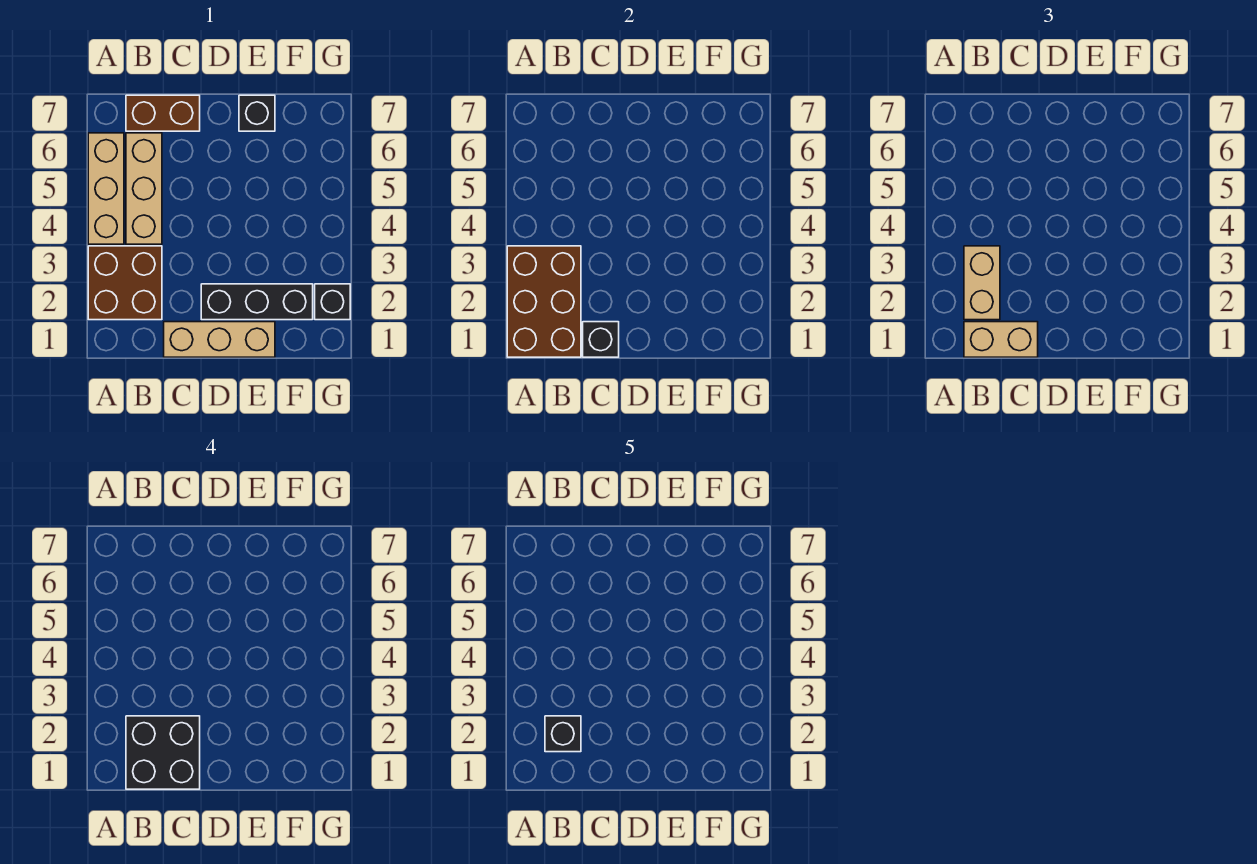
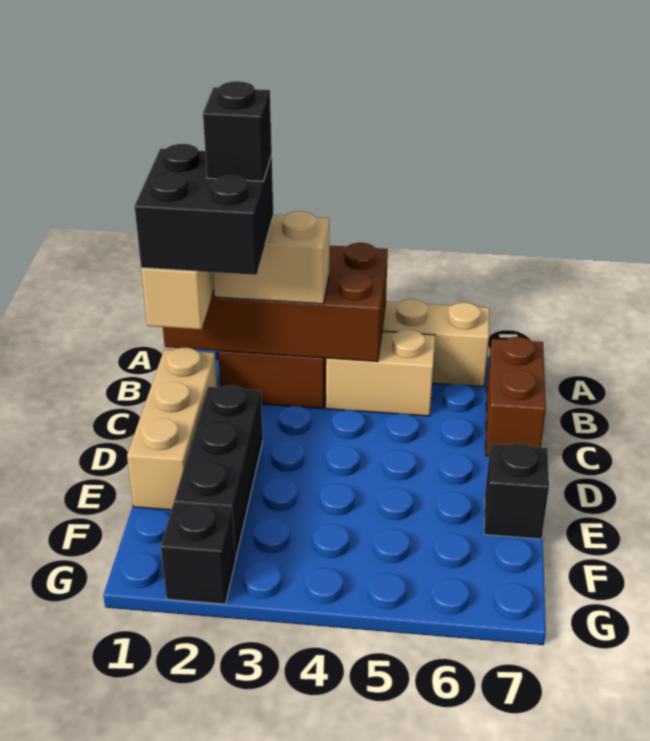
brown 2x3 brick [507,246,581,357] -> brown 2x4 brick [163,243,388,362]
tan 1x3 brick [126,133,162,244] -> tan 1x2 brick [326,330,435,416]
black 1x1 brick [583,322,619,357] -> none

